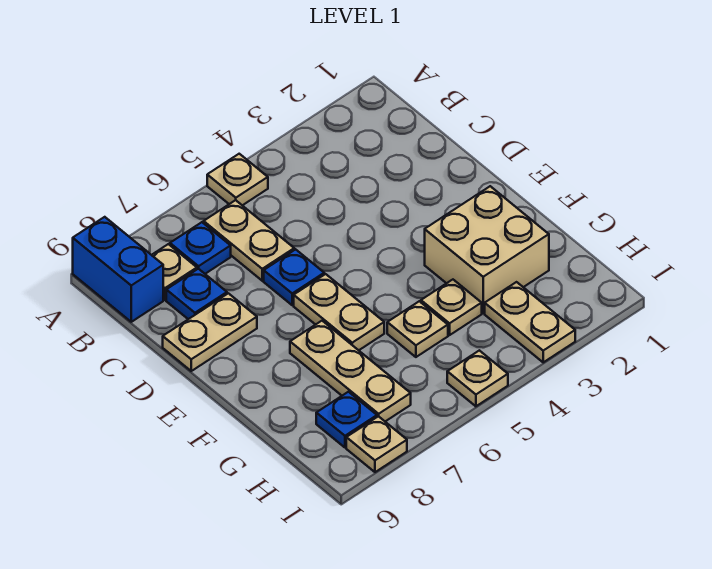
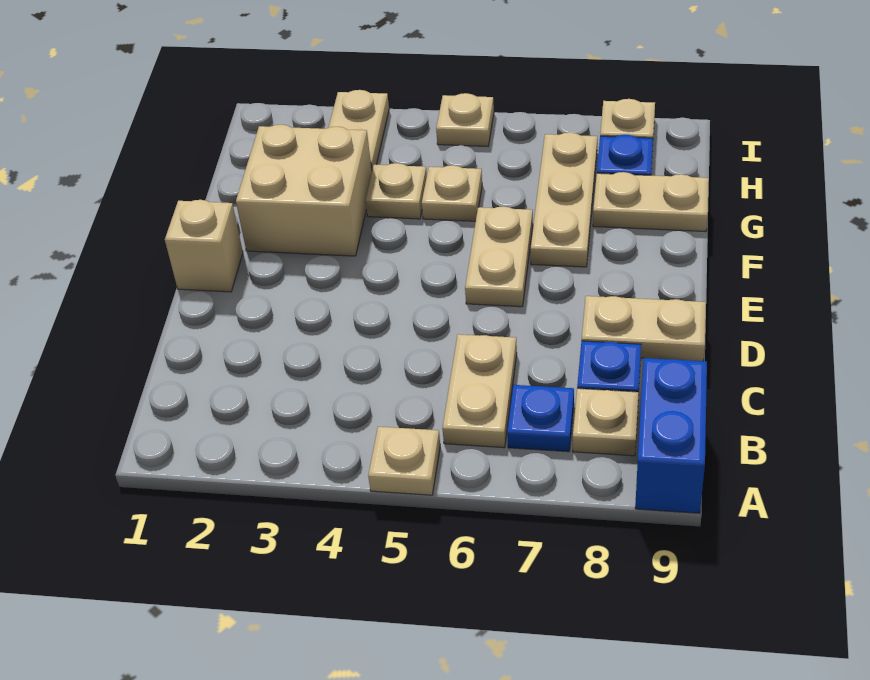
blue 1x1 plate [264,249,324,305] -> none
none -> tan 1x1 brick [165,200,243,292]
none -> tan 1x2 plate [593,172,709,232]

